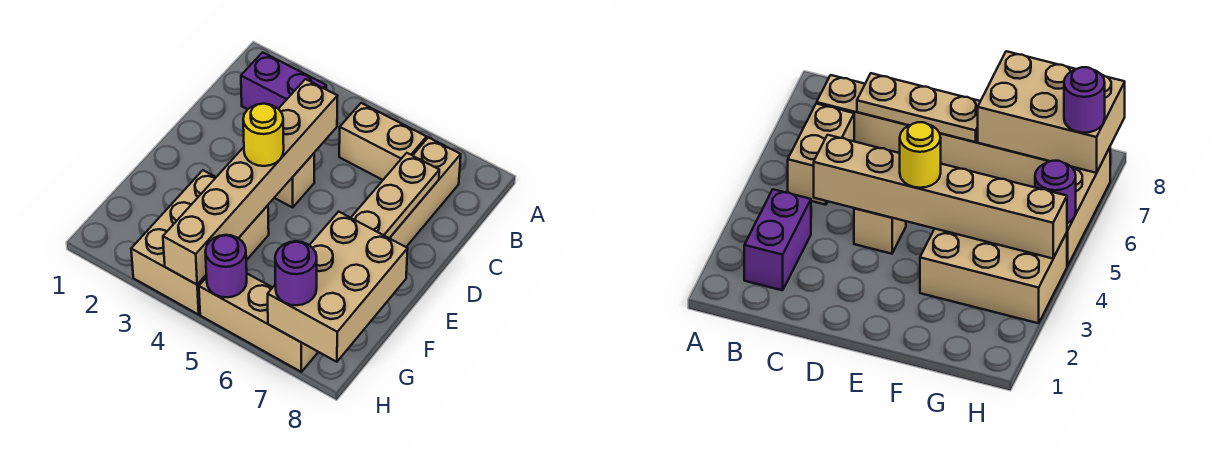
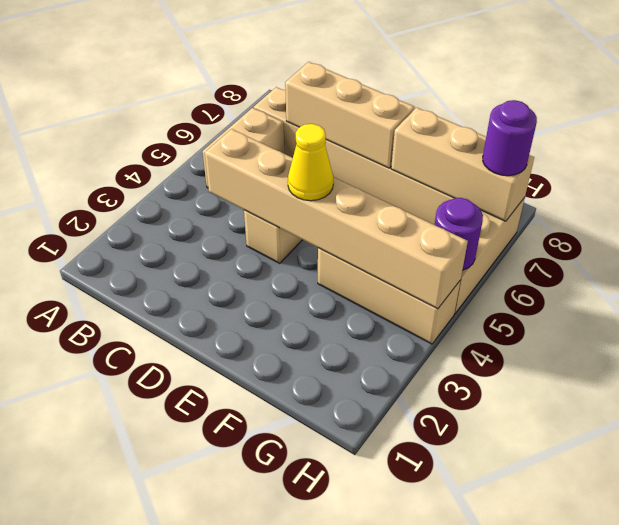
purple 1x2 brick [241,52,326,109] -> none
tan 1x3 plate [351,153,439,238] -> tan 1x3 brick [285,62,415,168]
yellow 1x1 round brick [243,104,284,166] -> yellow 1x1 cone [288,124,333,201]
tan 2x3 brick [131,170,269,315] -> tan 1x3 brick [318,248,460,344]
tan 2x3 brick [268,212,408,362] -> tan 1x3 brick [391,108,534,221]

